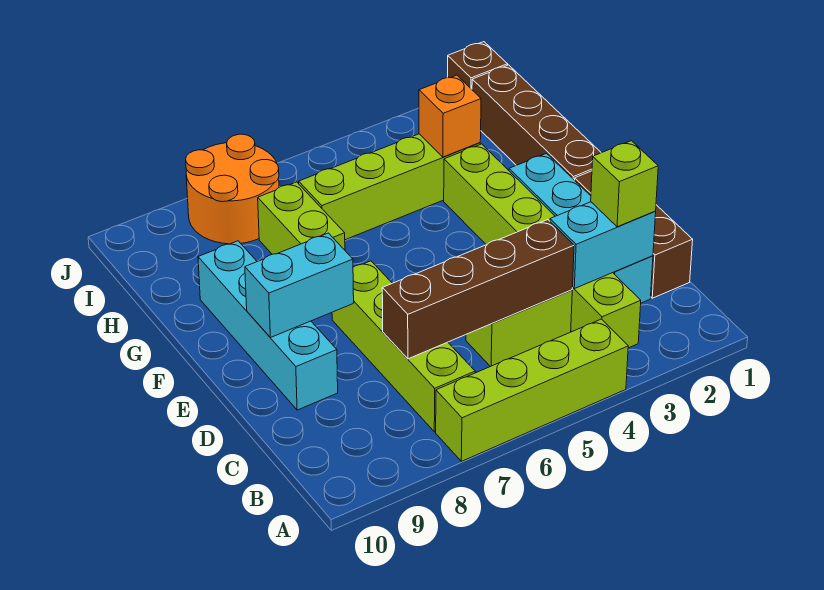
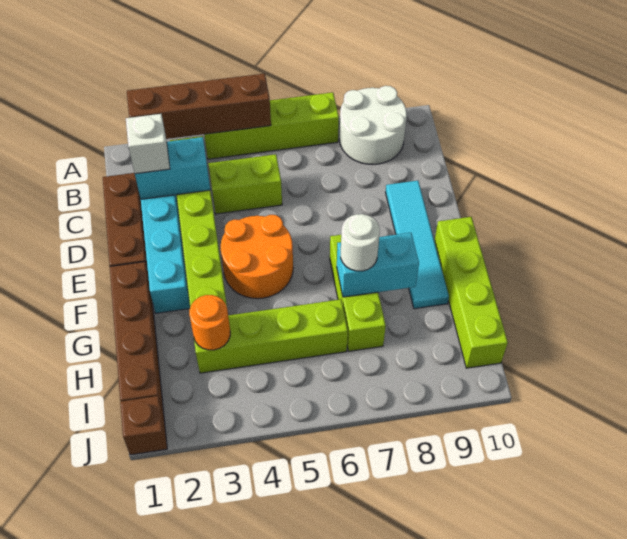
none -> white 2x2 round brick [339,86,407,165]
lime 1x4 brick [332,261,475,432] -> lime 1x4 brick moved to [434,217,508,368]
lime 1x1 brick [591,141,658,227] -> white 1x1 brick [126,114,170,174]
brown 1x4 brick [382,220,574,359] -> brown 1x4 brick moved to [127,74,271,139]
cyan 1x4 brick [198,241,338,410] -> cyan 1x4 tile [386,181,449,309]
cyan 1x2 brick [245,233,354,338] -> cyan 1x2 brick moved to [337,233,419,297]
lime 1x2 brick [258,182,345,254] -> lime 1x3 brick [330,235,386,351]
none -> white 1x1 round brick [341,214,380,271]
orange 1x1 brick [419,75,481,157] -> orange 1x1 round brick [189,295,230,350]
orange 2x2 round brick [186,134,279,244] -> orange 2x2 round brick moved to [221,215,293,299]

